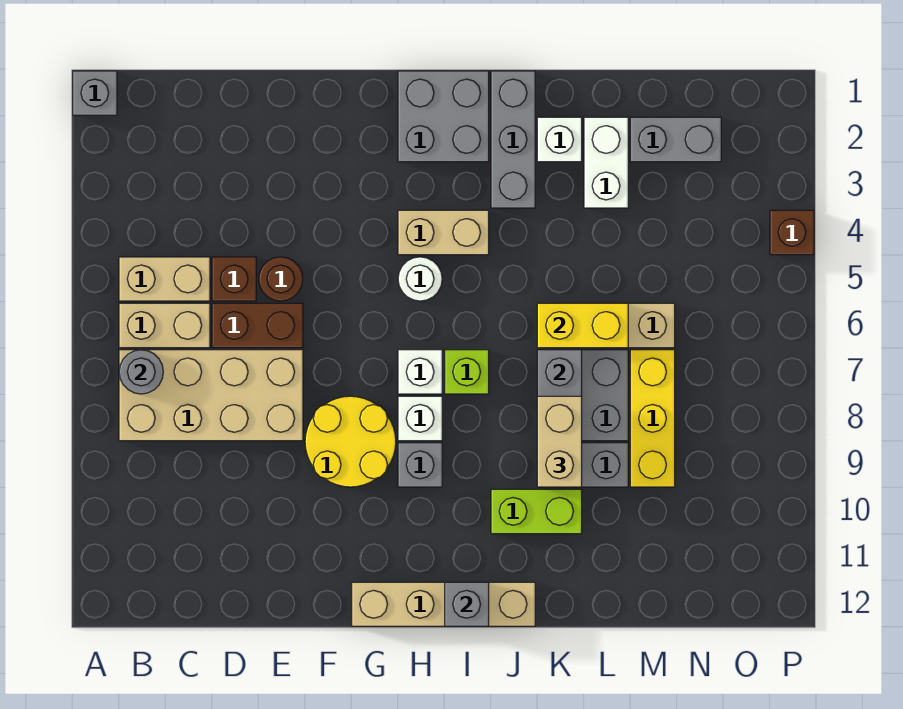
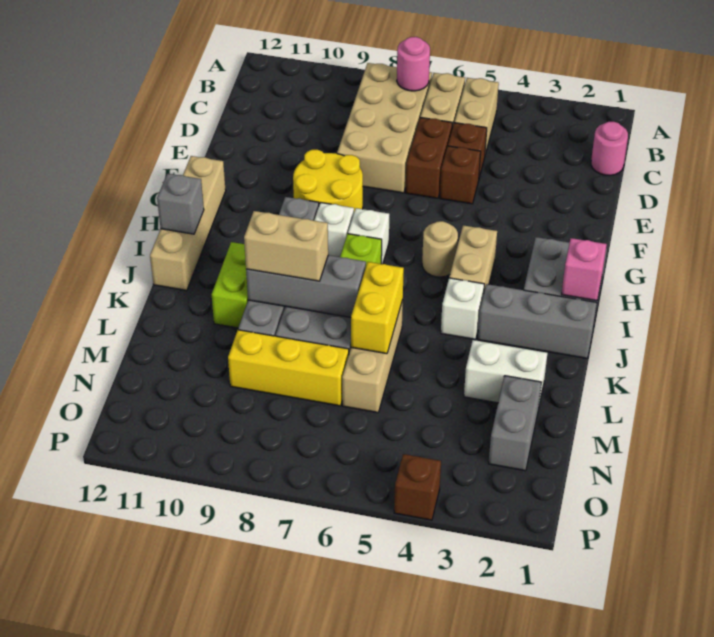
grey 1x1 brick [73,71,117,115] -> none
grey 1x1 round brick [119,350,163,394] -> pink 1x1 round brick [397,37,430,91]
none -> pink 1x1 round brick [591,122,628,175]
brown 1x1 round brick [259,257,303,301] -> brown 1x1 brick [440,146,481,204]
white 1x1 round brick [398,257,442,301] -> tan 1x1 round brick [422,221,458,277]
none -> pink 1x1 brick [561,238,607,301]
white 1x1 brick [537,117,582,162] -> white 1x1 brick moved to [441,278,484,340]

